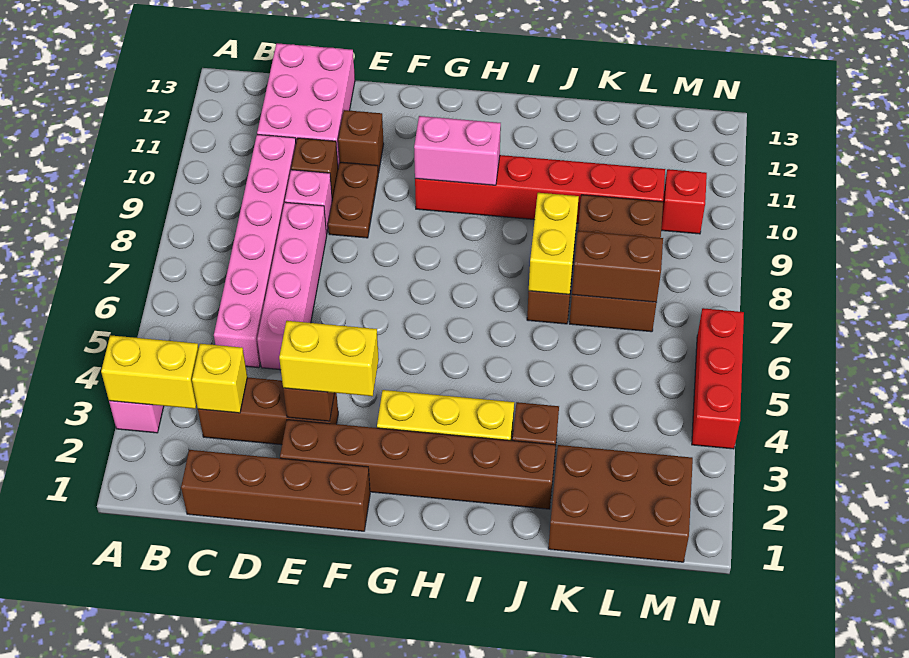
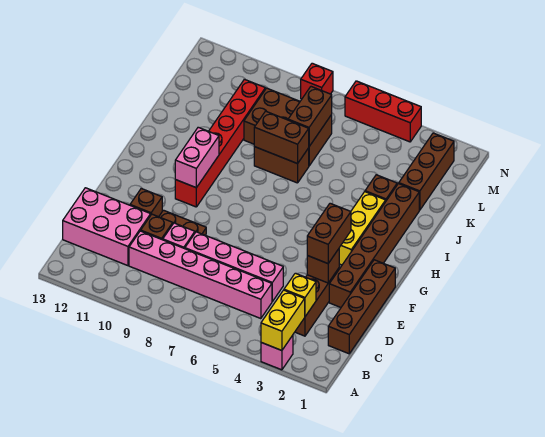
yellow 1x2 brick [279,321,379,396] -> brown 1x2 brick [307,203,351,264]
yellow 1x2 brick [529,193,579,294] -> brown 1x2 brick [254,111,309,164]
brown 2x3 brick [548,445,693,562] -> brown 1x3 brick [399,133,454,210]
red 1x1 brick [661,169,707,234] -> red 1x1 brick moved to [301,63,333,99]

